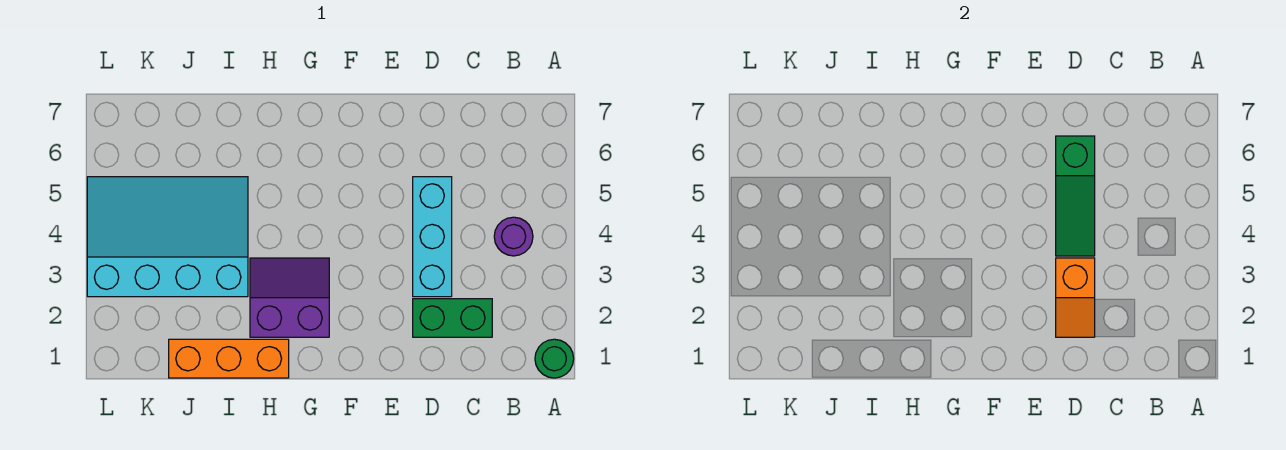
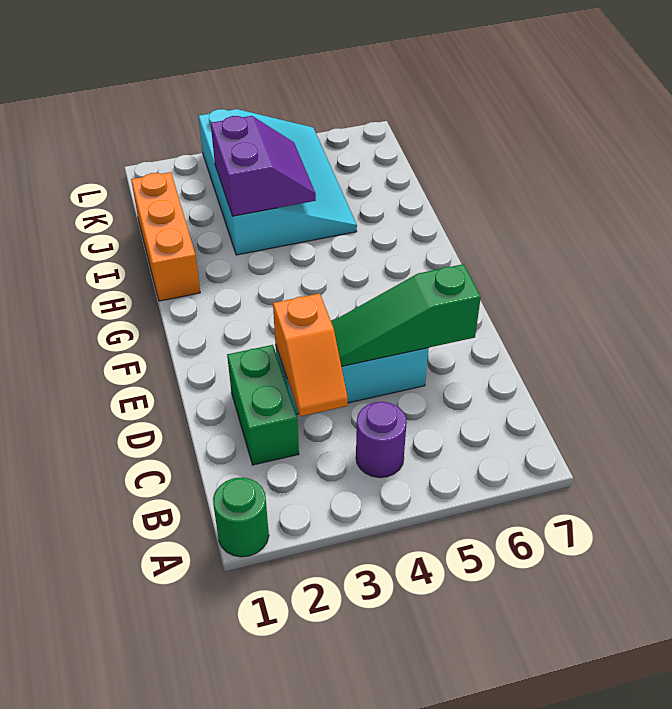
orange 1x2 slope [1056,258,1095,337] -> orange 1x2 slope turned to [273,293,348,416]
purple 2x2 slope [250,258,329,337] -> purple 2x2 slope moved to [211,116,316,216]

